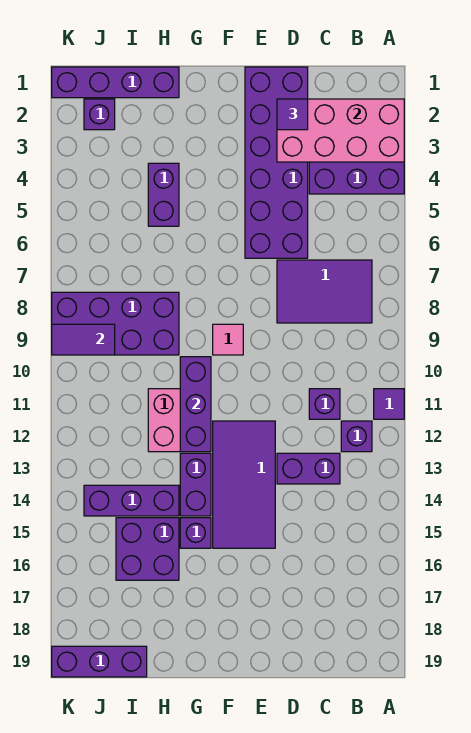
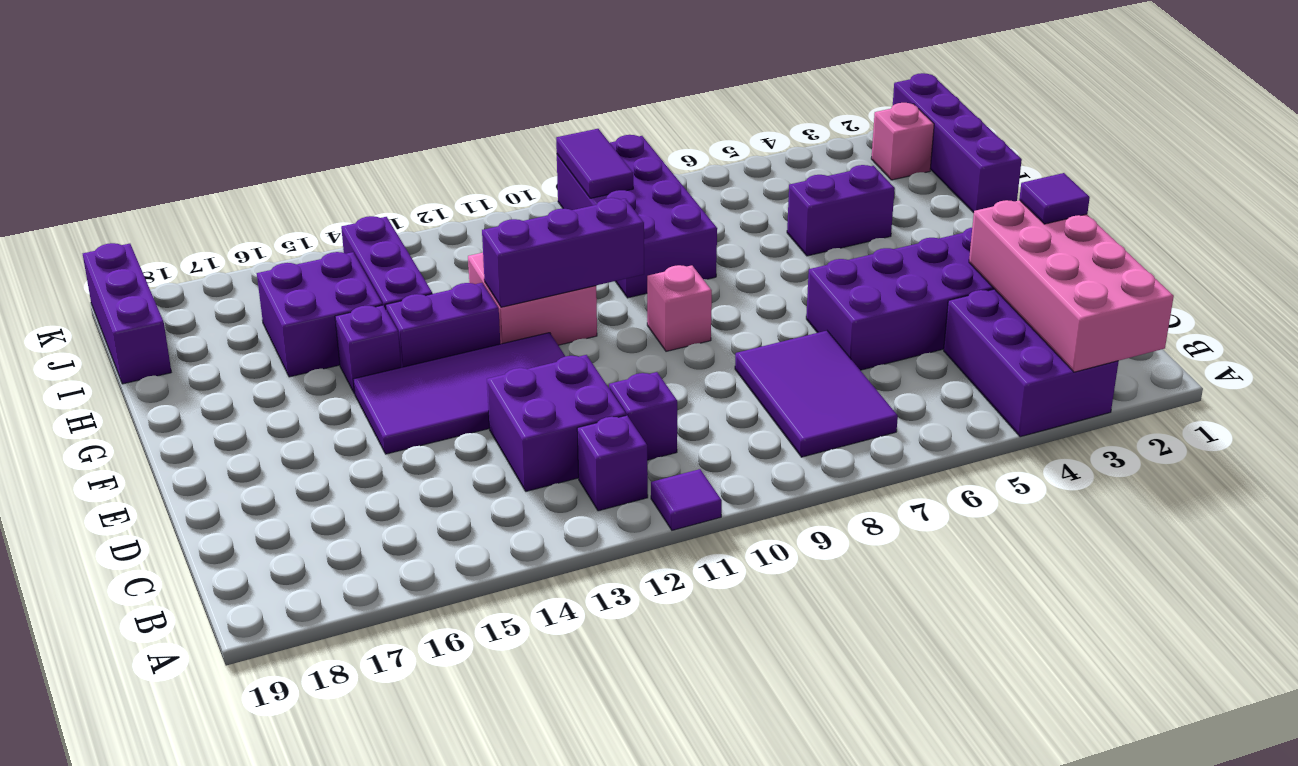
purple 1x2 brick [277,453,340,484] -> purple 2x2 brick [487,355,626,491]
pink 1x1 tile [213,324,243,355] -> pink 1x1 brick [647,265,712,351]
purple 1x1 brick [84,99,115,130] -> pink 1x1 brick [871,103,934,180]

